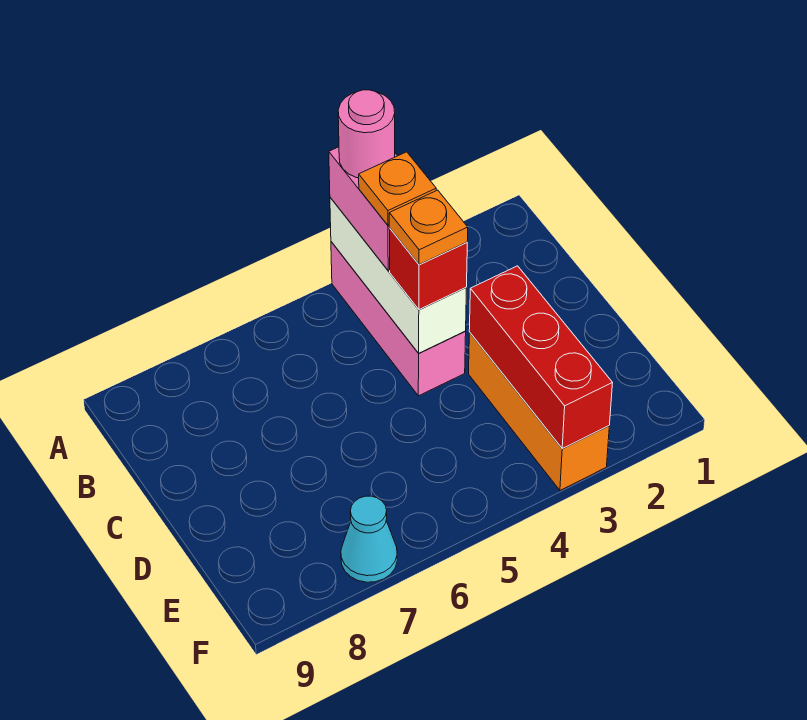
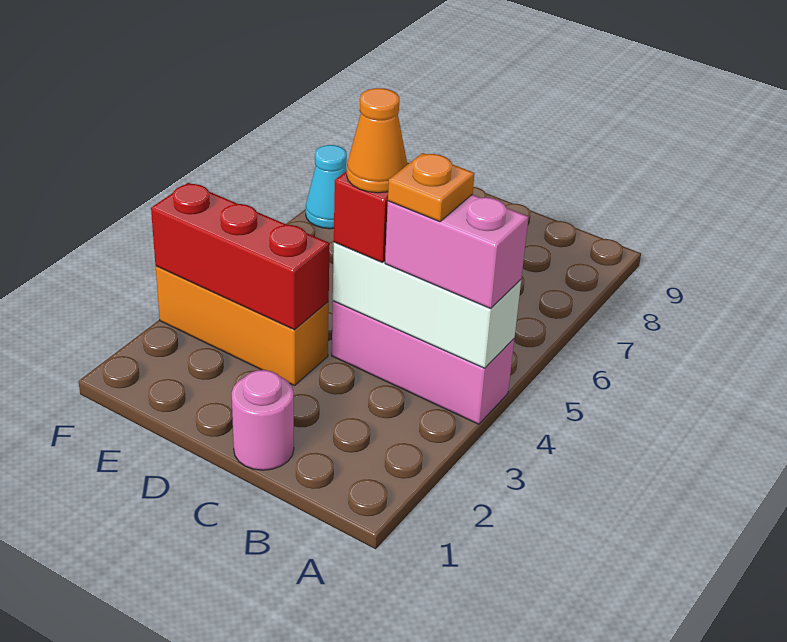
pink 1x1 round brick [338,90,395,178] -> pink 1x1 round brick moved to [232,370,294,470]
orange 1x1 plate [389,190,468,265] -> orange 1x1 cone [347,88,407,193]

